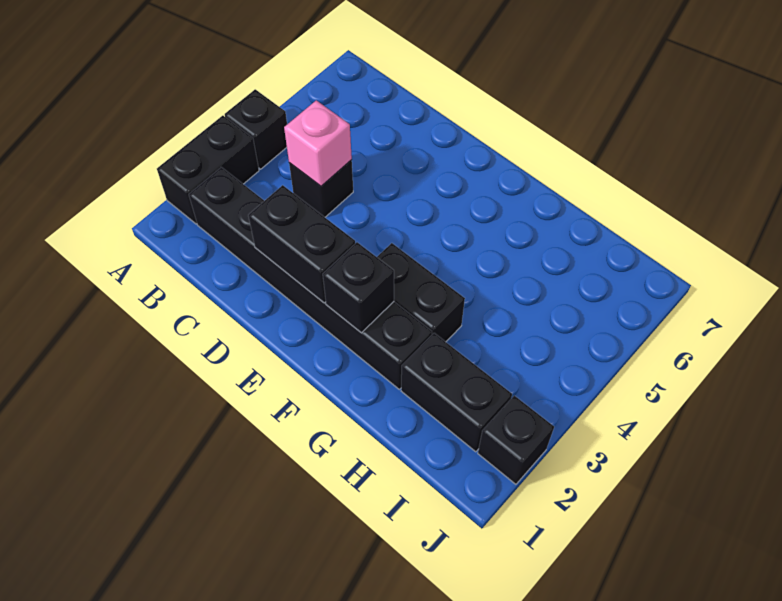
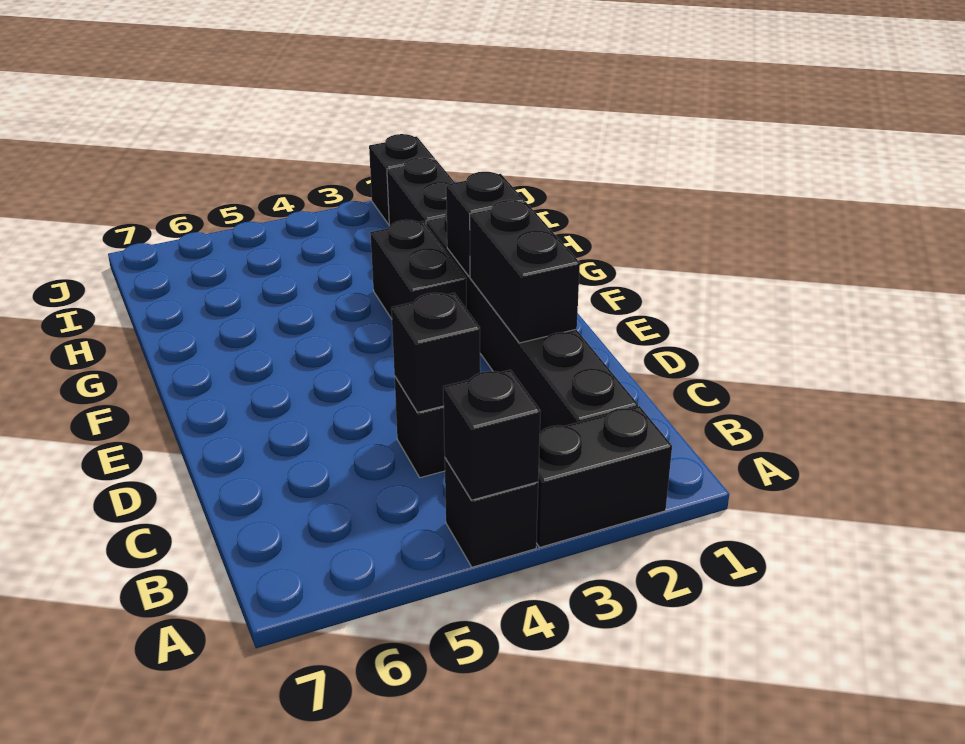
none -> black 1x1 brick [443,370,541,500]
pink 1x1 brick [284,100,352,186] -> black 1x1 brick [391,293,480,412]

